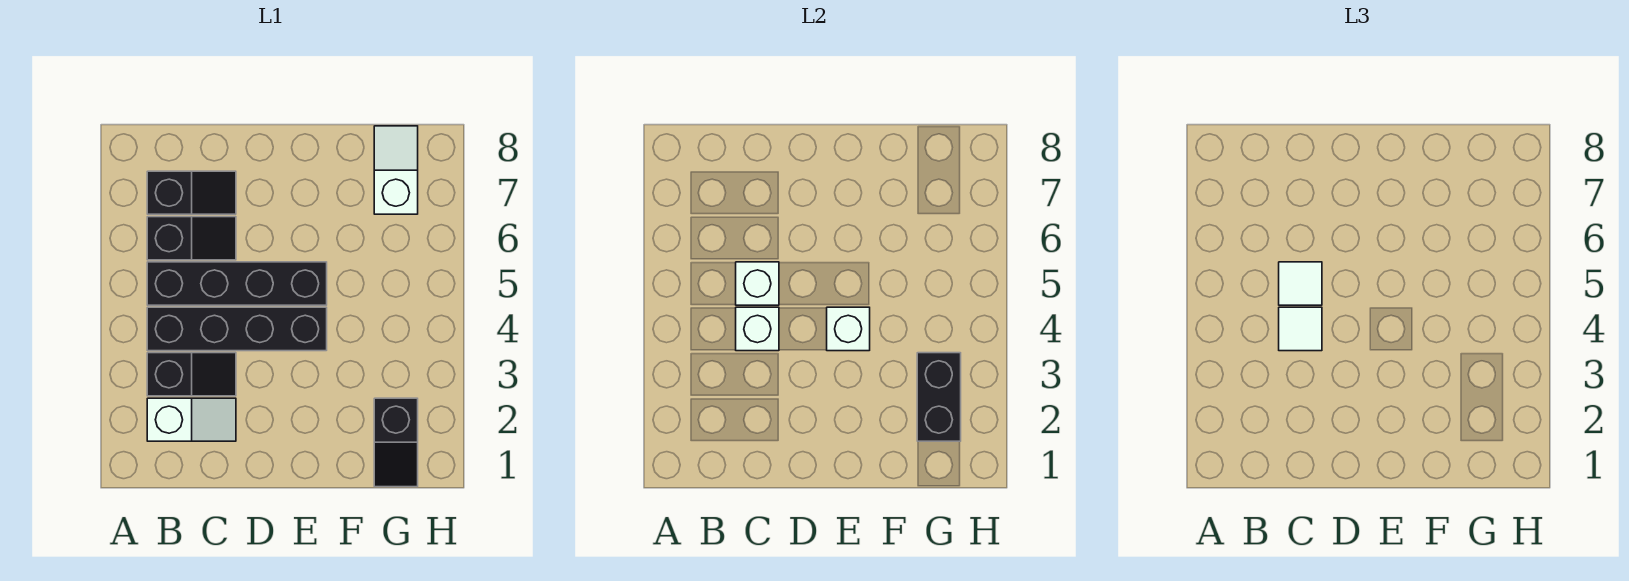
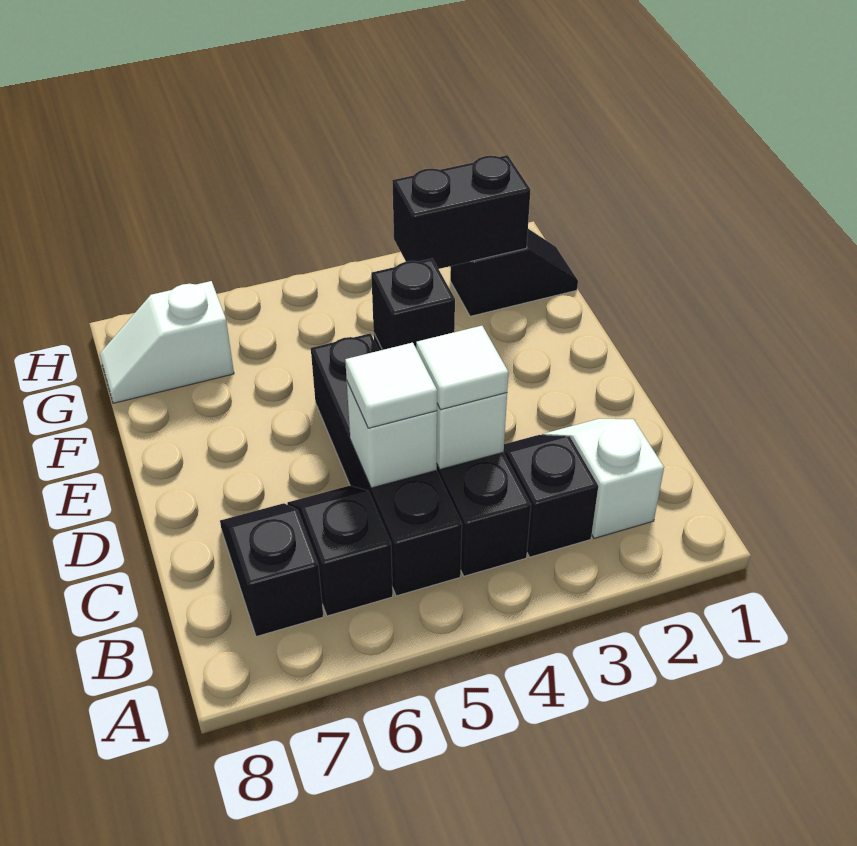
white 1x1 brick [827,307,870,351] -> black 1x1 brick [371,258,455,350]

